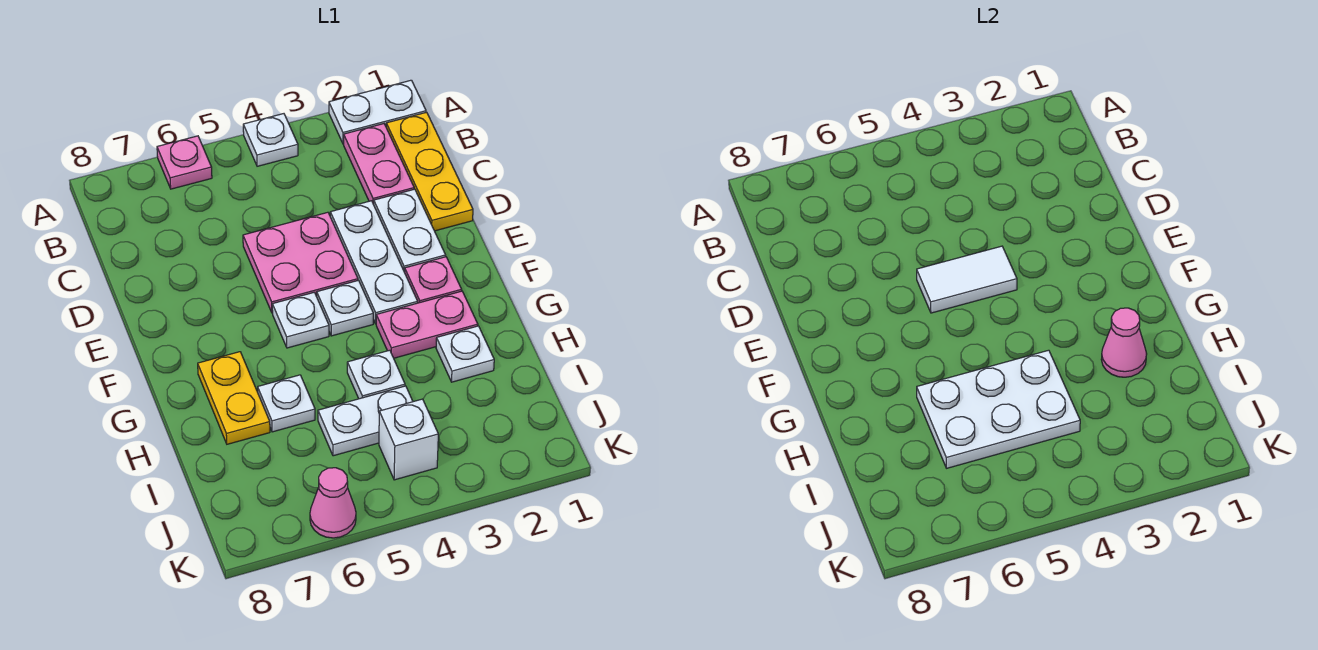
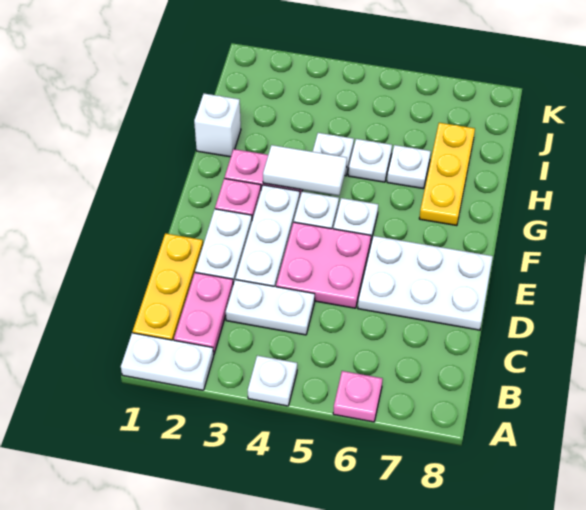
white 1x2 tile [917,246,1017,313] -> white 1x2 tile moved to [263,145,347,196]
yellow 1x2 plate [198,352,270,444] -> yellow 1x3 plate [419,123,475,226]
white 1x1 plate [436,326,494,382] -> white 1x1 plate moved to [348,139,392,182]
pink 1x1 cone [1101,308,1147,377] -> none
white 2x3 plate [917,350,1080,468] -> white 2x3 plate moved to [358,236,493,330]
white 1x2 plate [318,386,413,456] -> white 1x2 plate moved to [226,280,315,335]
white 1x1 brick [379,399,438,480] -> white 1x1 brick moved to [194,94,241,157]
pink 1x1 cone [310,468,356,538] -> none

